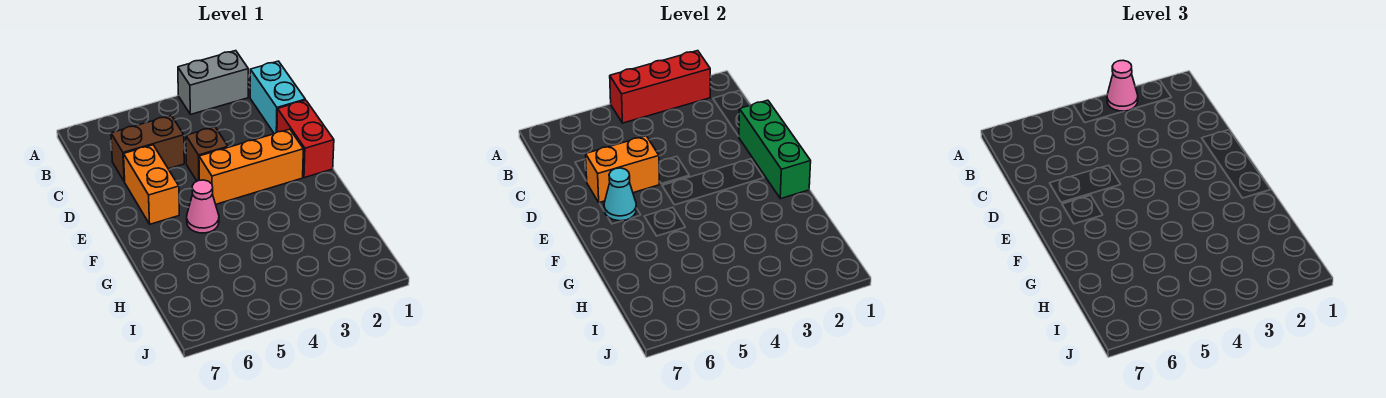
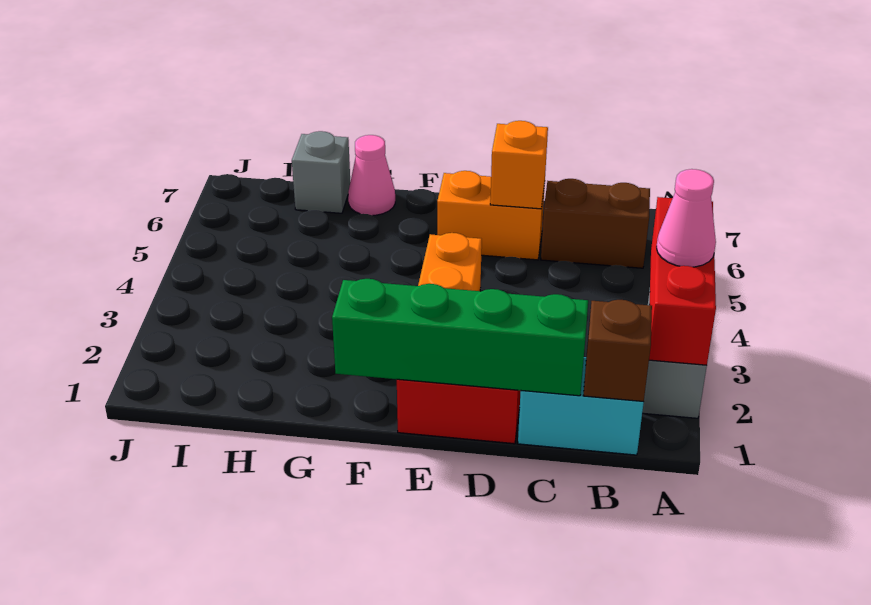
brown 1x2 brick [111,115,184,181] -> brown 1x2 brick turned to [541,179,650,268]
green 1x3 brick [739,100,811,199] -> green 1x4 brick [332,279,588,396]
brown 1x1 brick [186,127,228,181] -> brown 1x1 brick moved to [583,300,652,402]
orange 1x2 brick [586,136,660,203] -> orange 1x1 brick [490,121,548,209]
cyan 1x1 cone [604,168,636,221] -> none
pink 1x1 cone [187,180,219,233] -> pink 1x1 cone moved to [348,135,395,215]
none -> grey 1x1 brick [292,131,350,213]

